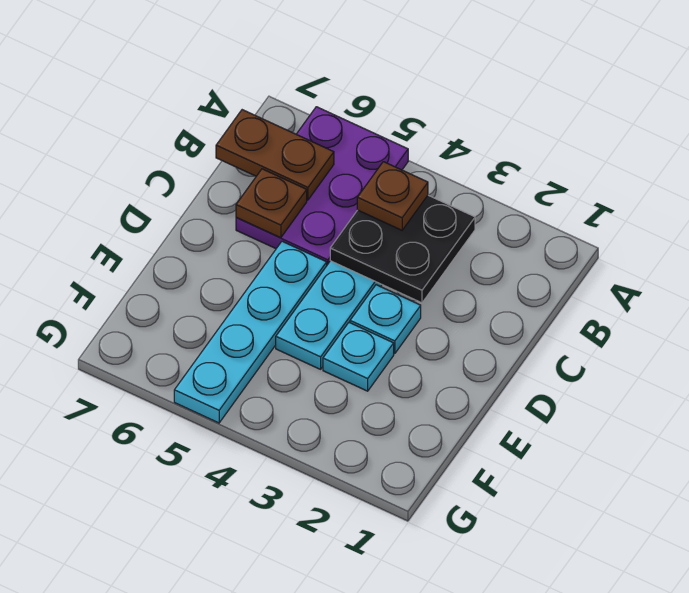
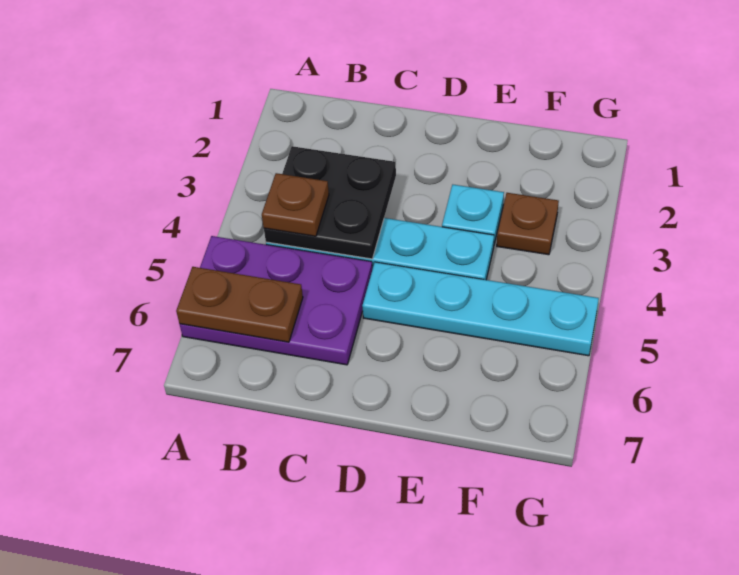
brown 1x2 plate [216,110,334,200] -> brown 1x2 plate turned to [176,267,303,342]
brown 1x1 plate [236,169,307,238] -> brown 1x1 plate moved to [497,193,559,255]
cyan 1x1 plate [350,285,421,354] -> none

